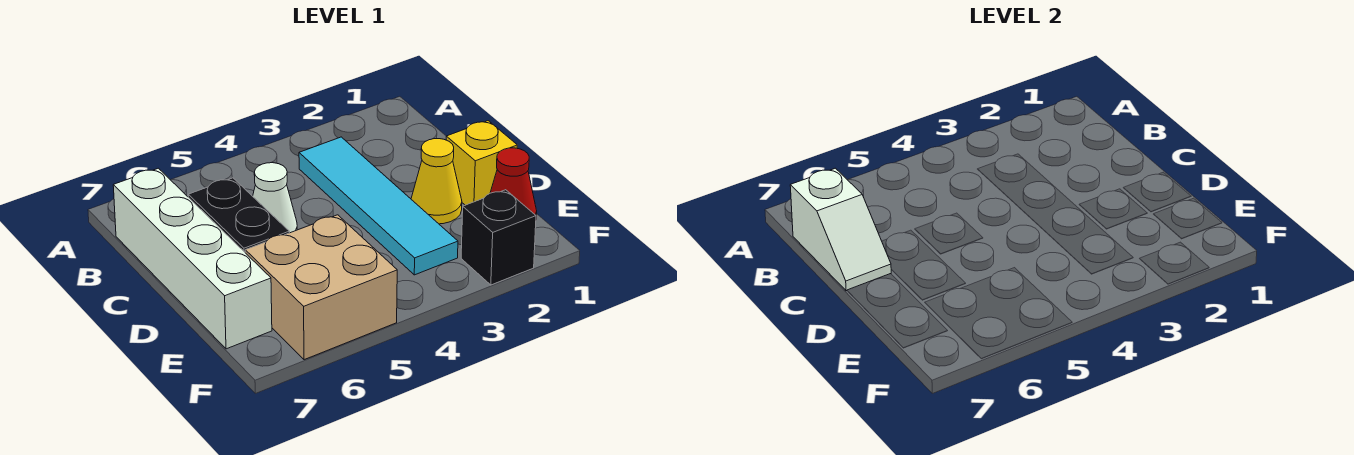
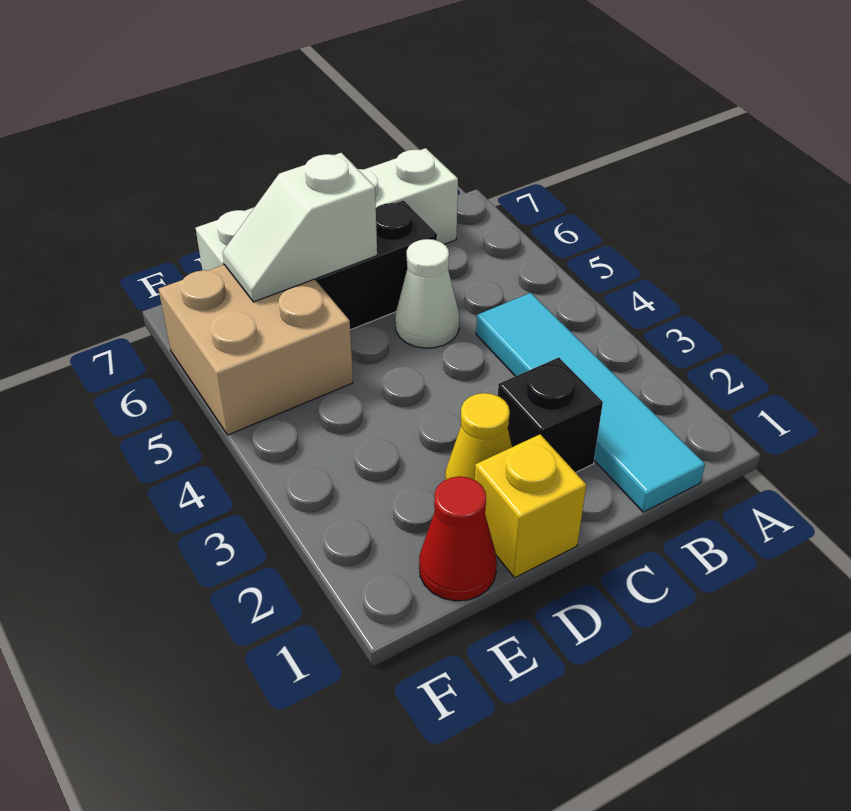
cyan 1x4 tile [299,137,458,275] -> cyan 1x4 tile turned to [476,293,705,512]
white 1x2 slope [790,168,891,291] -> white 1x2 slope moved to [222,153,377,302]
black 1x1 brick [461,190,536,285] -> black 1x1 brick moved to [498,358,603,473]

